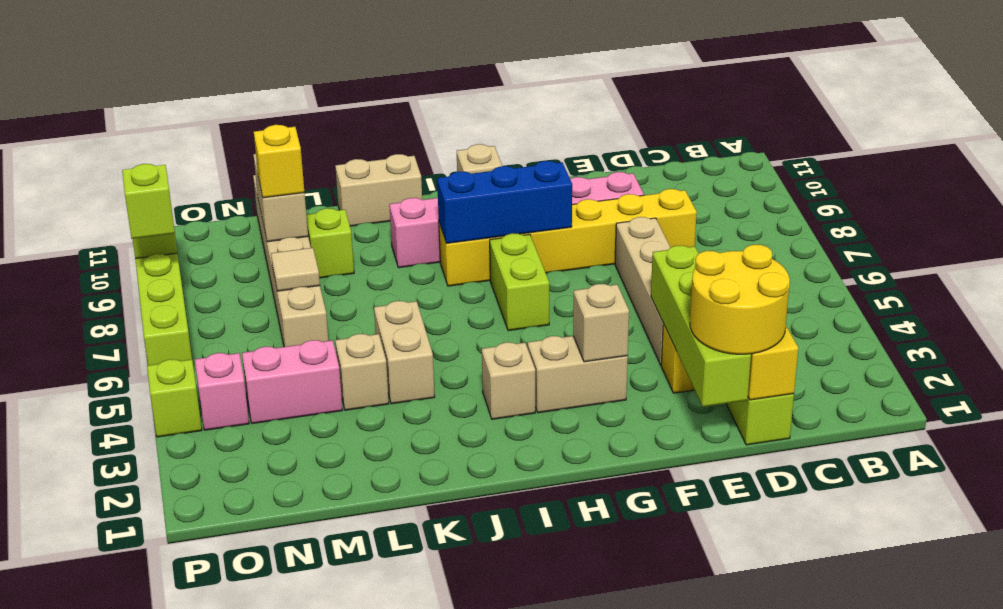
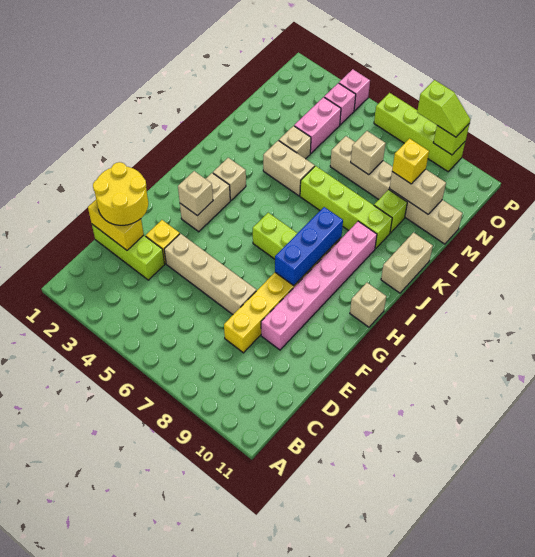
lime 1x4 brick [651,246,751,407] -> lime 1x4 brick moved to [300,166,392,249]
tan 1x1 tile [271,248,320,291] -> tan 1x1 brick [351,131,386,175]
lime 1x1 brick [147,359,202,437] -> pink 1x1 brick [339,69,370,111]

